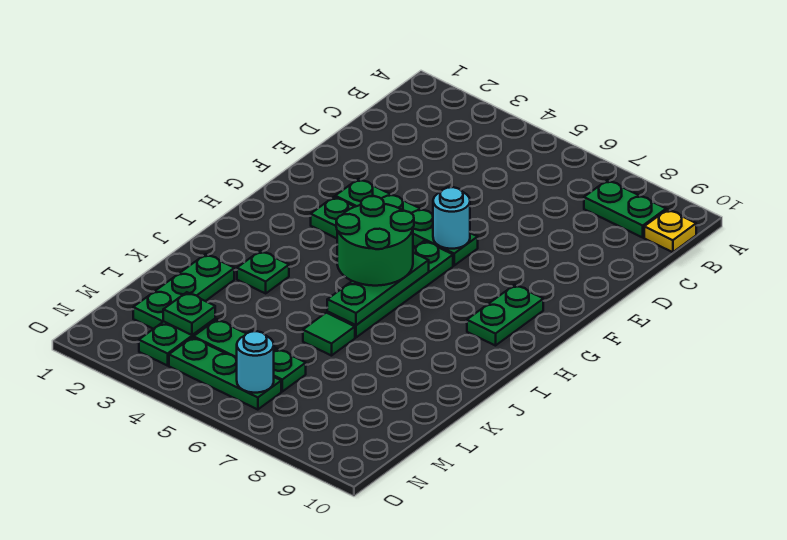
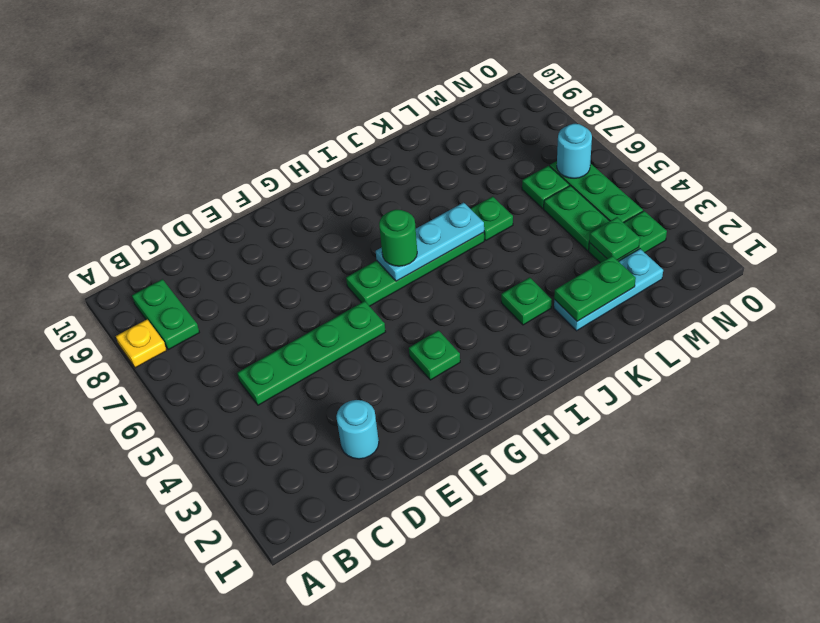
yellow 1x1 plate [644,209,696,252] -> yellow 1x1 plate moved to [116,320,167,368]
green 1x4 plate [335,179,478,265] -> green 1x4 plate turned to [237,301,386,405]
cyan 1x1 round brick [433,187,470,249] -> cyan 1x1 round brick moved to [336,400,379,459]
green 1x2 plate [467,285,543,346] -> green 1x2 plate moved to [554,256,636,321]
green 2x2 round brick [336,196,414,286] -> green 1x1 round brick [379,210,417,266]
green 1x3 plate [327,253,429,325] -> cyan 1x3 plate [376,203,484,281]
green 1x3 plate [133,254,234,329] -> cyan 1x3 plate [554,249,663,331]
green 1x1 tile [303,313,355,356] -> green 1x1 plate [471,196,513,240]

